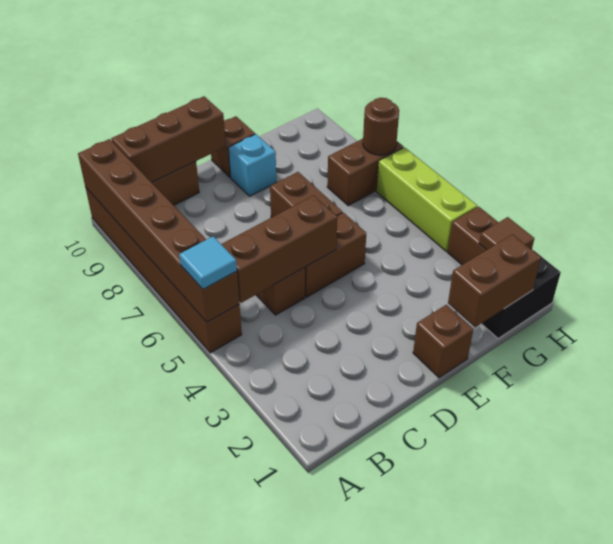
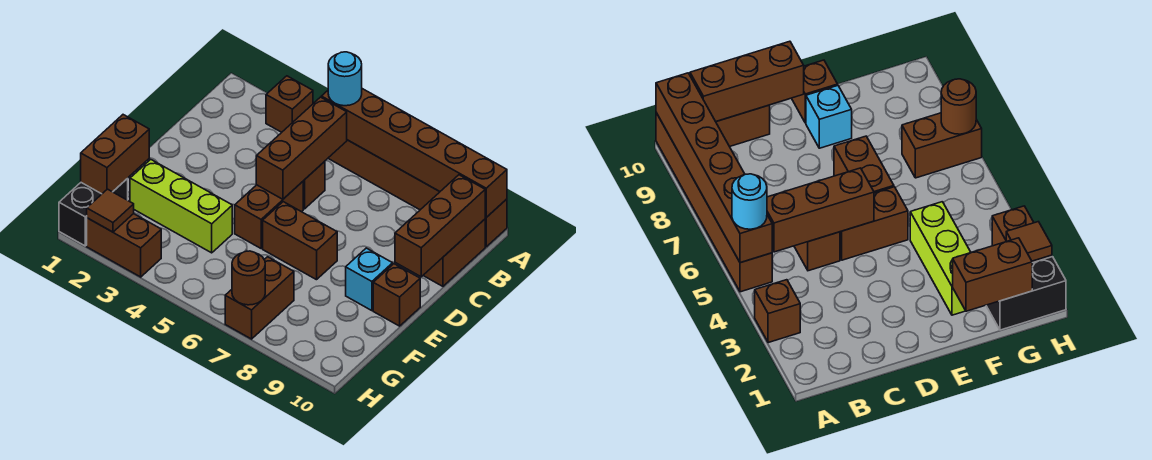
cyan 1x1 tile [179,236,237,289] -> cyan 1x1 round brick [328,52,362,106]
brown 1x1 brick [413,305,473,378] -> brown 1x1 brick moved to [266,76,313,132]
lime 1x3 brick [376,147,477,252] -> lime 1x3 brick moved to [130,159,232,253]

